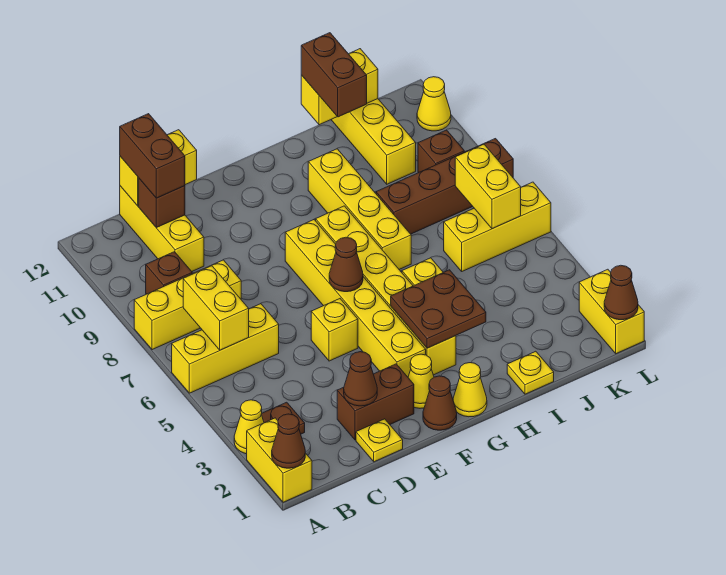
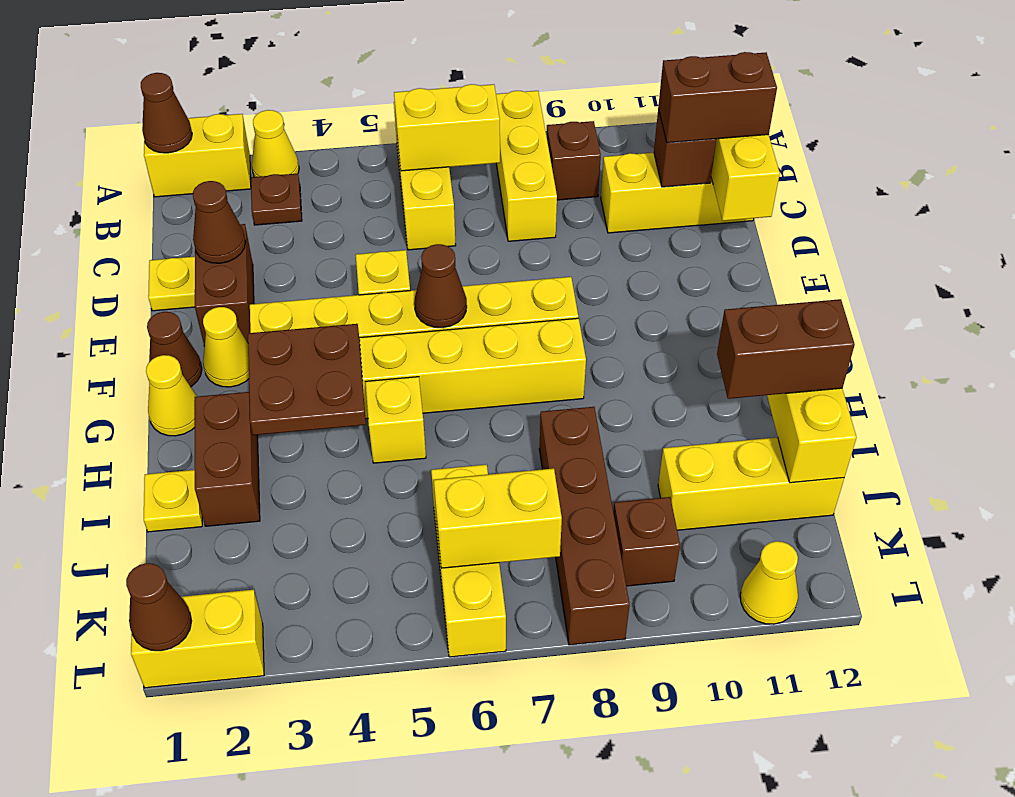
none -> brown 1x2 brick [195,392,260,526]
yellow 1x4 brick [308,149,411,269] -> none

